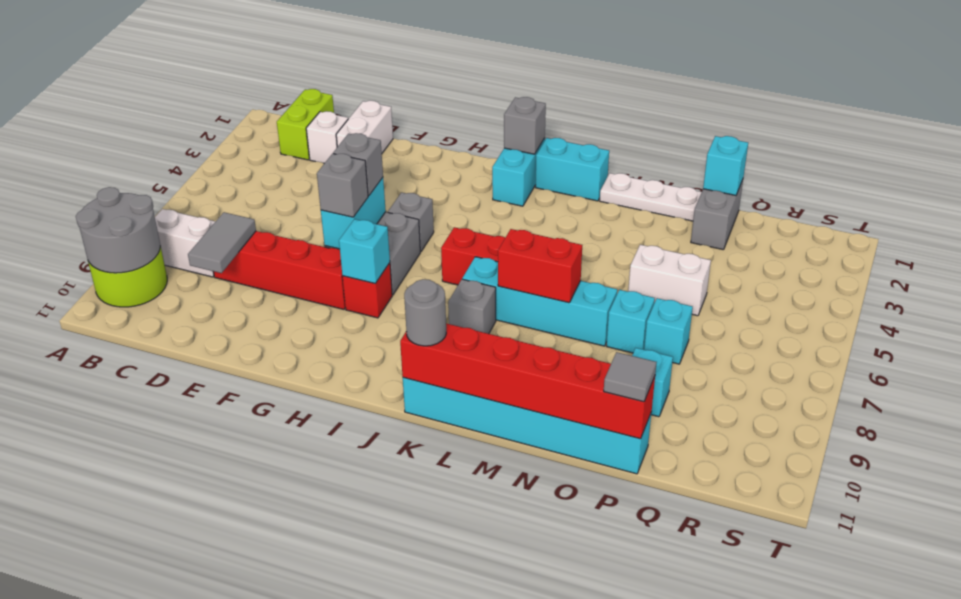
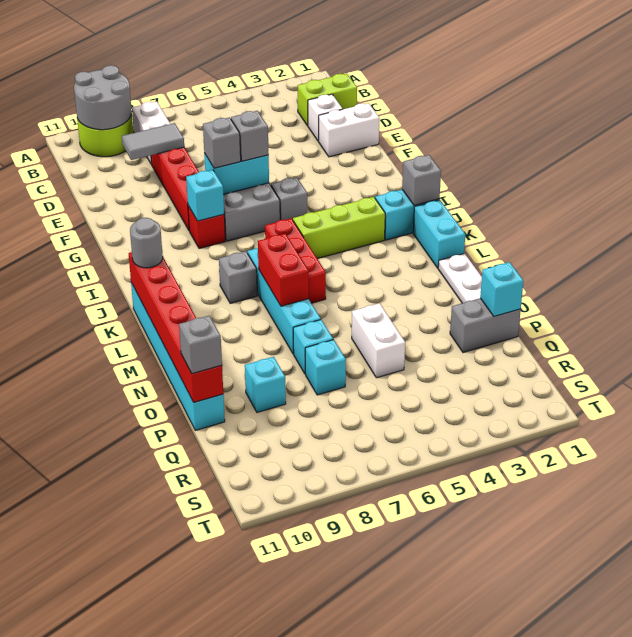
none -> lime 1x3 brick [293,197,385,259]
grey 1x1 tile [604,352,657,402] -> grey 1x1 brick [179,316,222,374]

